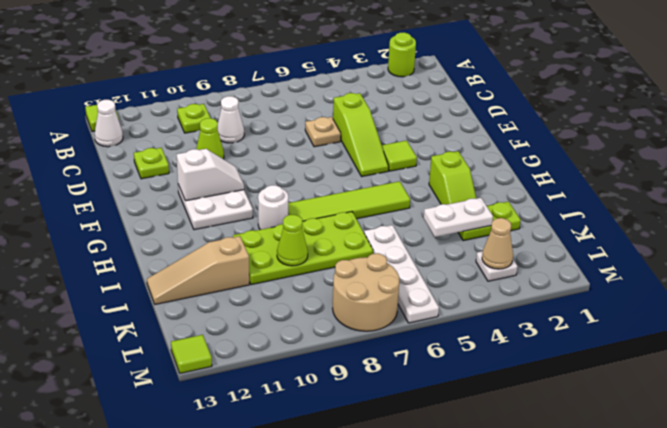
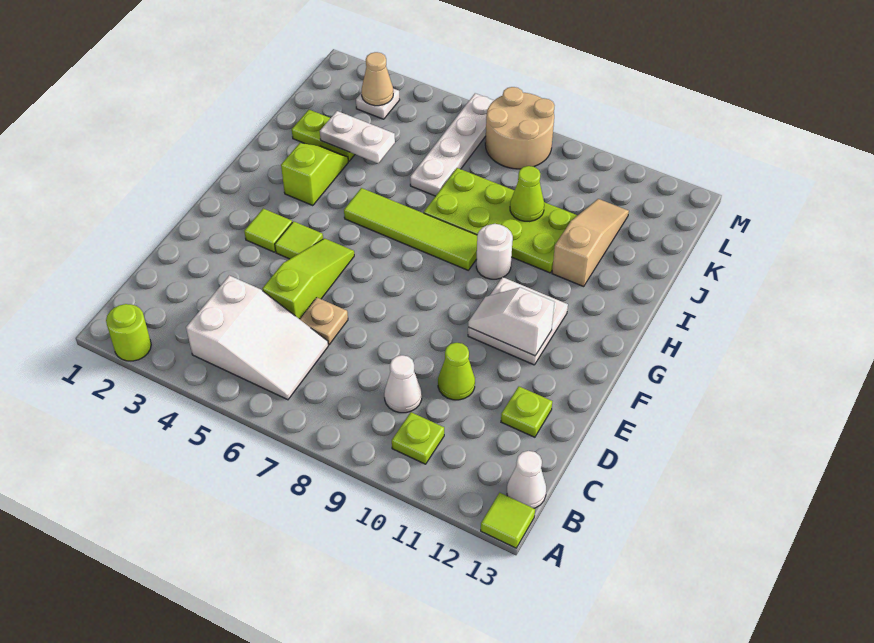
none -> white 2x3 slope [186,275,328,400]
tan 1x3 slope [147,236,249,304] -> tan 1x3 slope turned to [552,199,629,287]
lime 1x1 tile [171,335,212,373] -> lime 1x1 tile moved to [244,209,292,252]

